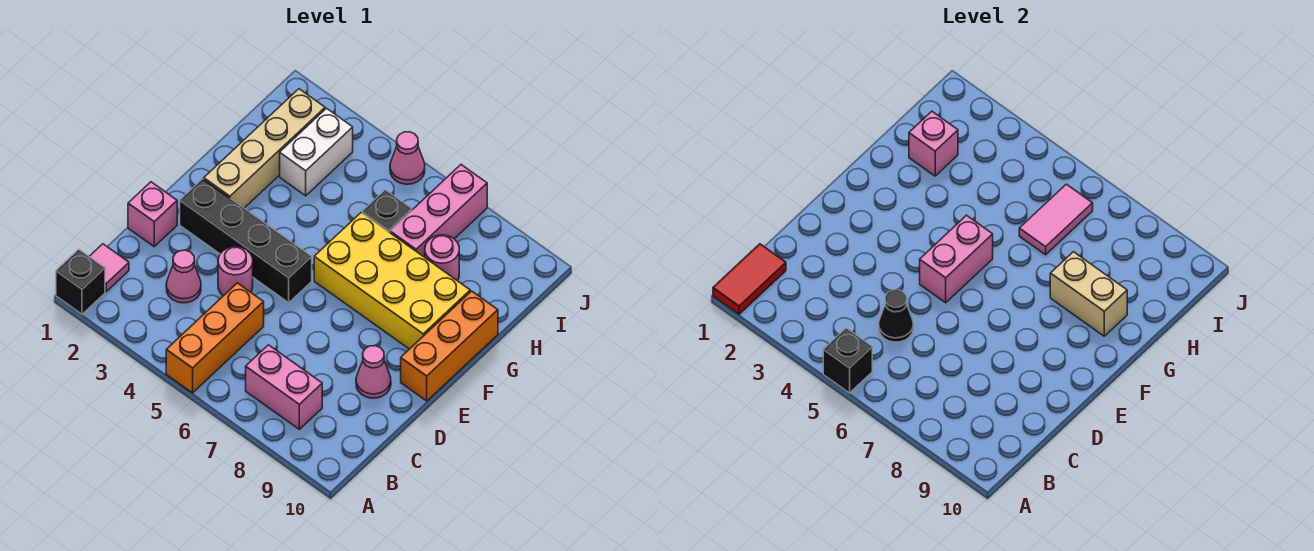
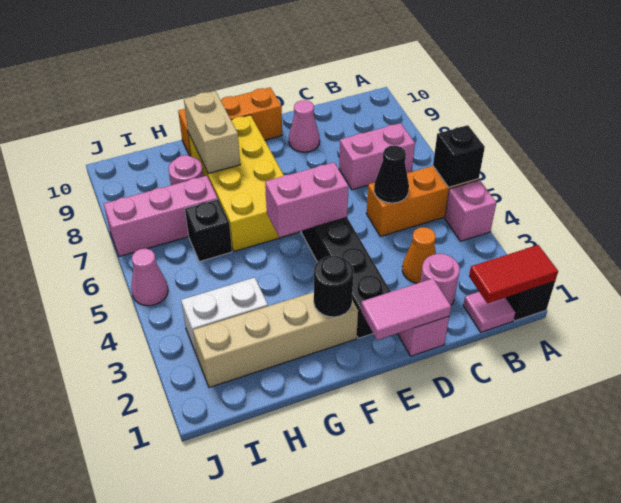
pink 1x2 brick [246,345,322,429] -> pink 1x2 brick turned to [339,123,415,190]
pink 1x1 cone [166,250,201,303] -> orange 1x1 cone [402,227,436,283]
pink 1x1 round brick [218,247,253,296] -> pink 1x1 round brick moved to [420,254,459,305]
none -> black 1x1 round brick [314,256,354,317]
pink 1x1 brick [909,111,958,176] -> pink 1x1 brick moved to [445,180,496,241]
pink 1x2 tile [1019,184,1093,255] -> pink 1x2 tile moved to [361,279,451,340]

